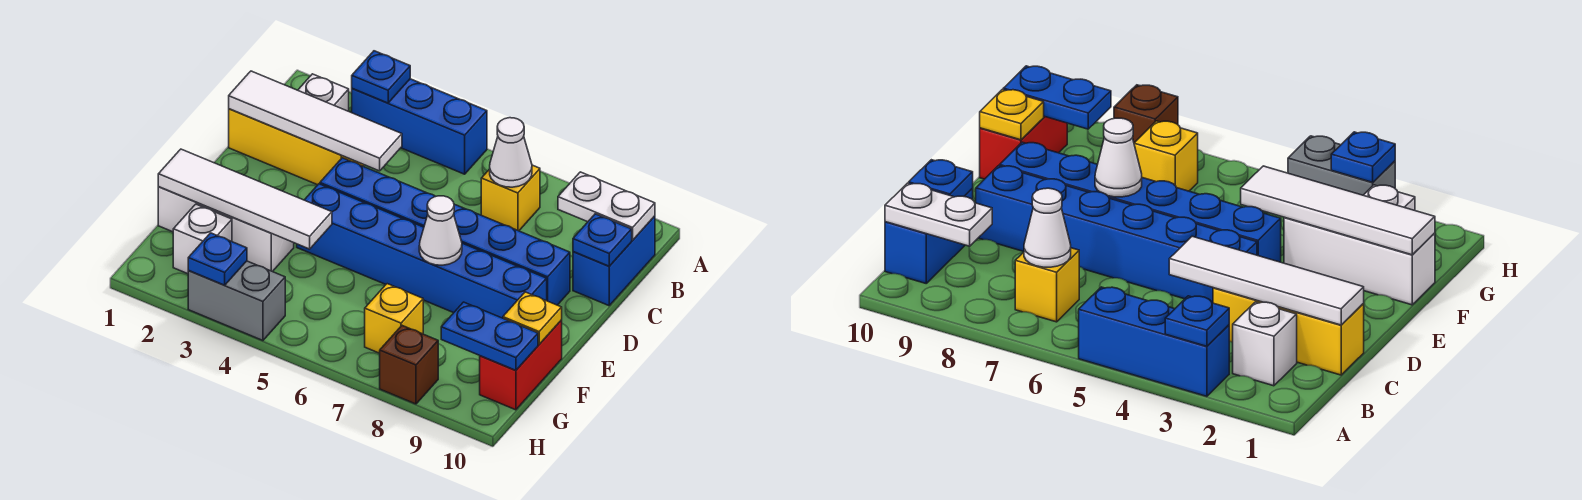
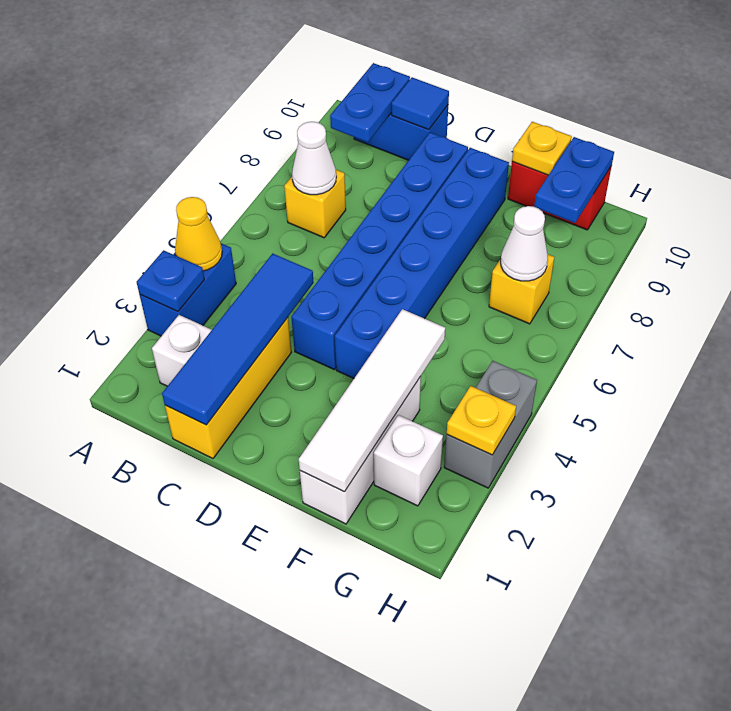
blue 1x3 brick [352,79,487,174] -> blue 1x2 brick [140,243,236,336]
none -> yellow 1x1 cone [175,197,222,271]
white 1x2 plate [558,172,655,240] -> blue 1x2 plate [330,63,410,142]
white 1x4 tile [229,71,402,171] -> blue 1x4 tile [162,253,314,425]
blue 1x1 plate [573,214,632,266] -> blue 1x1 tile [392,77,449,130]
white 1x1 cone [419,196,462,265] -> white 1x1 cone moved to [501,206,548,281]
blue 1x1 plate [188,233,247,285] -> yellow 1x1 plate [447,386,516,455]
brown 1x1 brick [380,326,438,404] -> none

